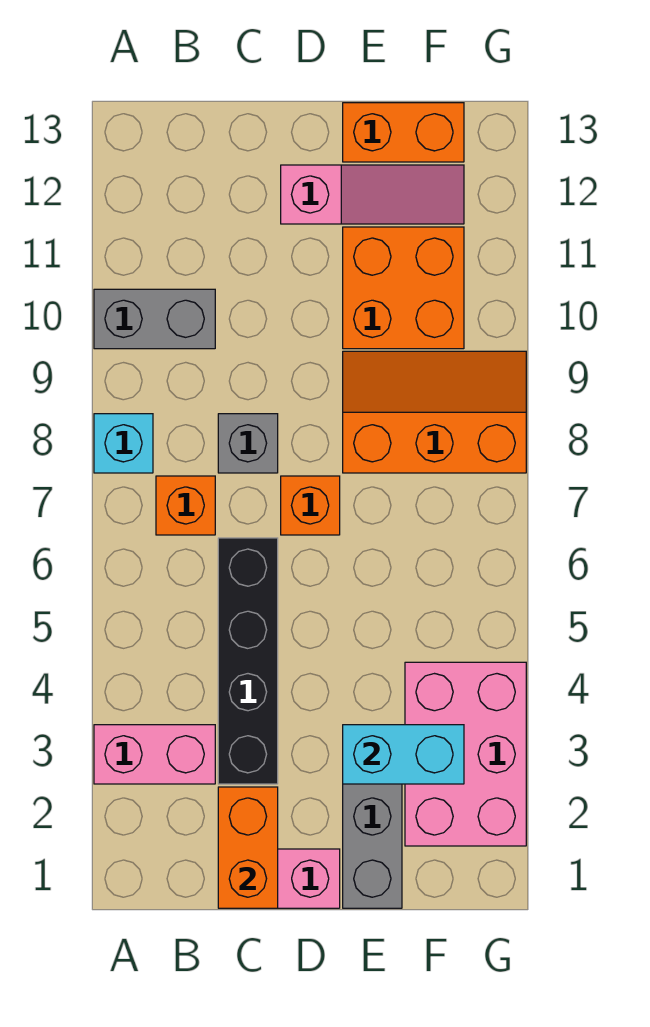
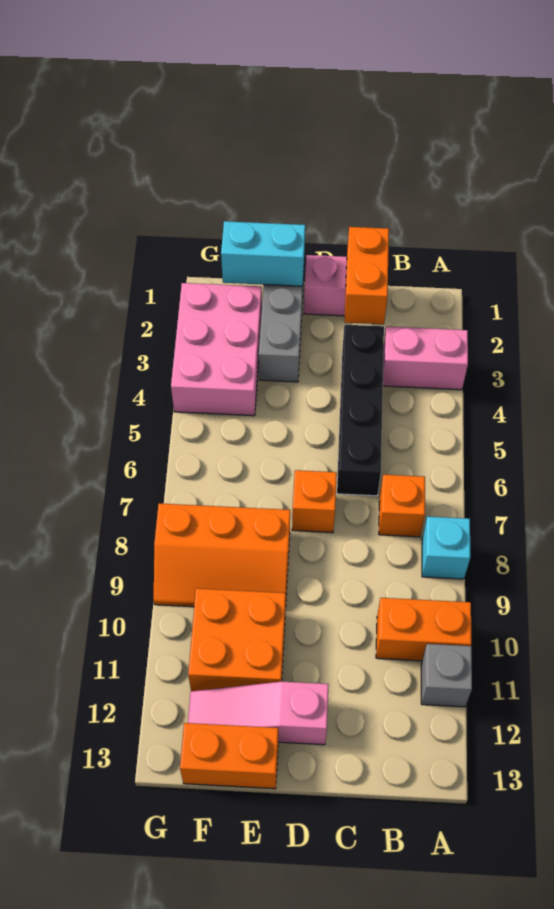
grey 1x2 brick [94,289,215,349] -> orange 1x2 brick [376,598,472,661]
grey 1x1 brick [218,414,278,473] -> grey 1x1 brick moved to [421,644,472,707]
cyan 1x2 brick [343,725,464,784] -> cyan 1x2 brick moved to [221,221,305,286]

